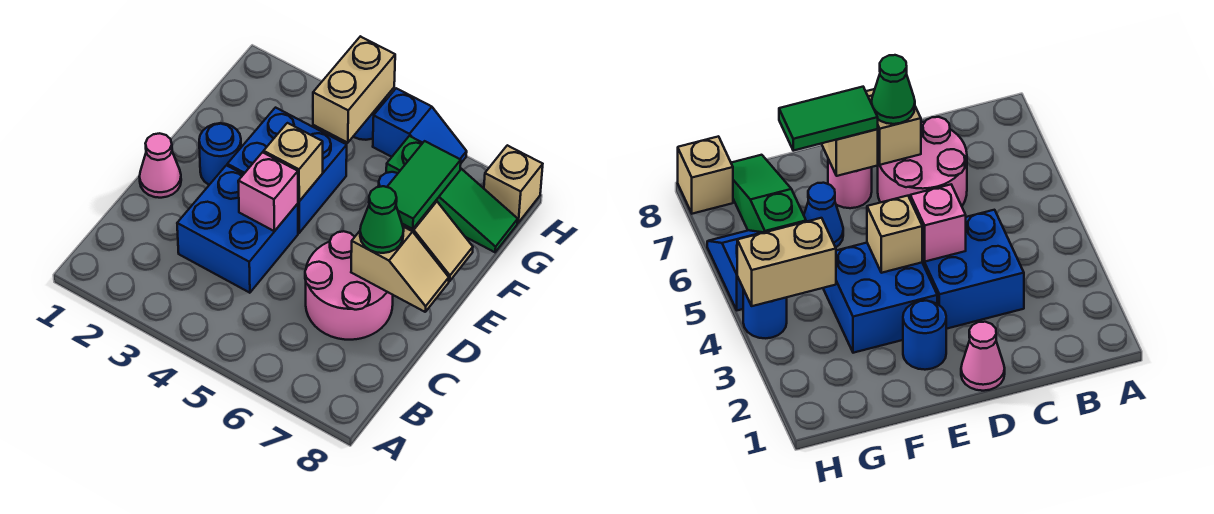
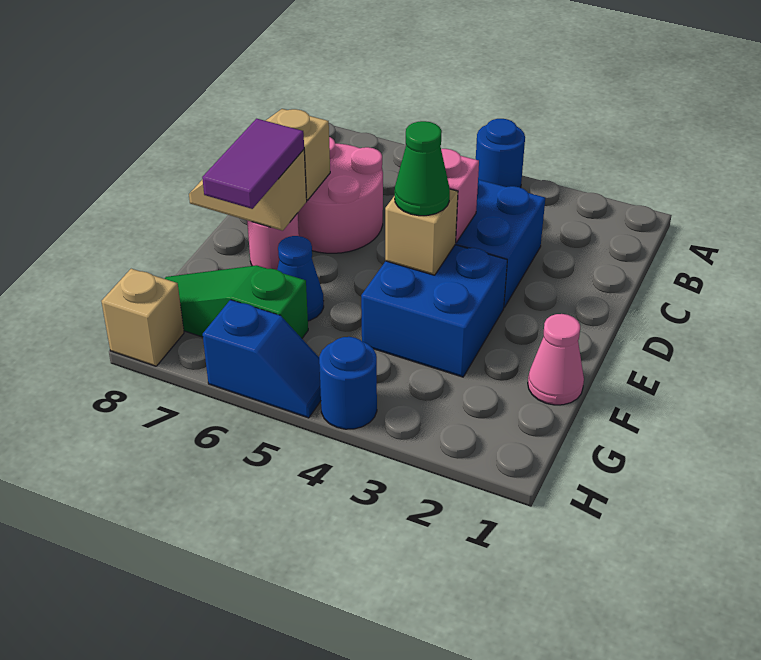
pink 1x1 cone [139,133,181,198] -> pink 1x1 cone moved to [528,314,584,405]
green 1x1 cone [360,186,404,253] -> green 1x1 cone moved to [395,121,450,216]
blue 1x1 round brick [199,123,241,185] -> blue 1x1 round brick moved to [476,119,525,188]
green 1x2 tile [387,141,461,229] -> purple 1x2 tile [202,119,304,209]
tan 1x2 brick [313,36,395,143] -> none
blue 1x2 slope [373,88,467,163] -> blue 1x2 slope turned to [203,300,321,418]

